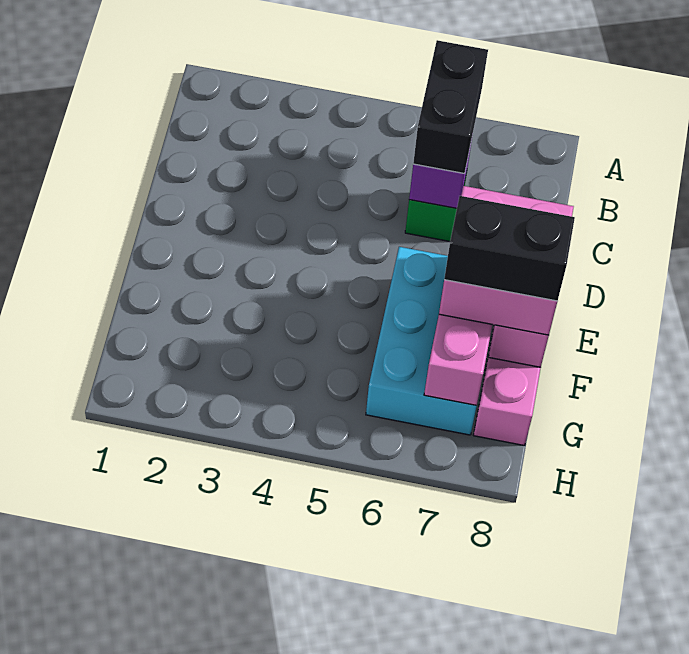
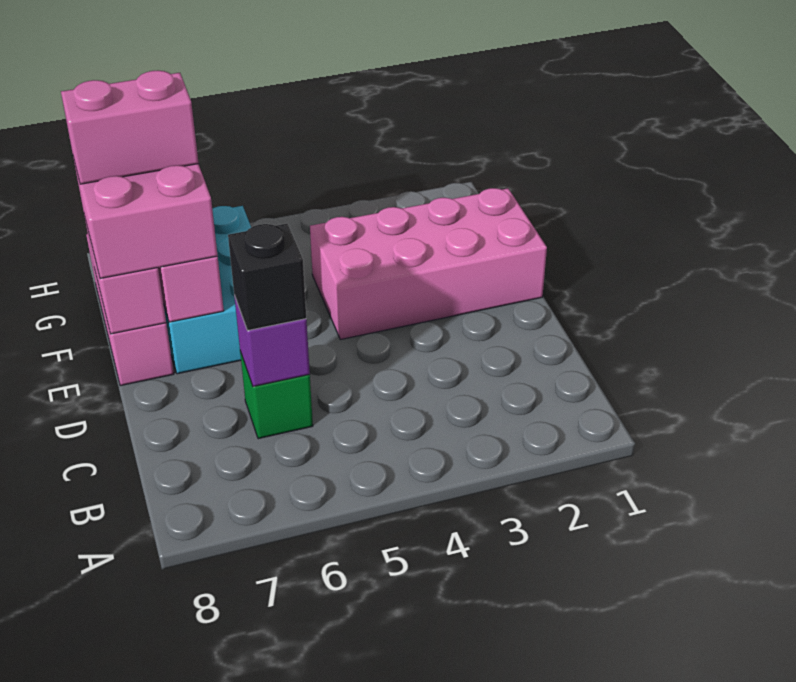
black 1x2 brick [413,40,488,174] -> black 1x1 brick [228,224,306,331]
none -> pink 2x4 brick [310,188,547,340]
black 1x2 brick [444,196,575,301] -> pink 1x2 brick [61,70,199,184]

